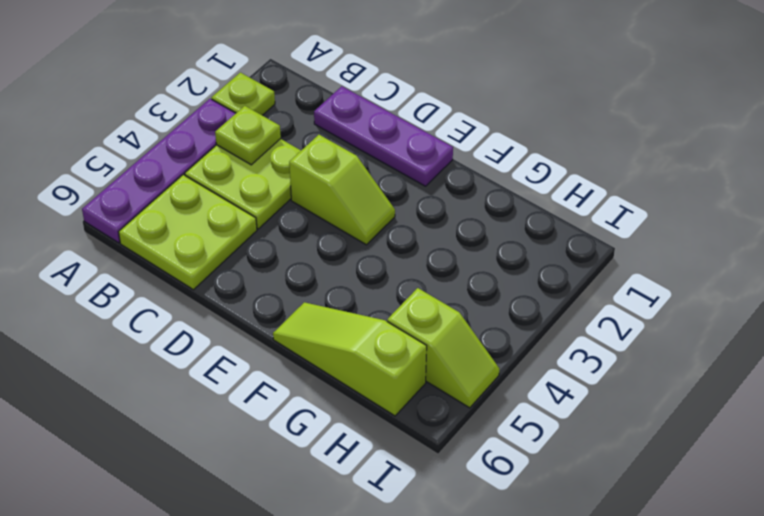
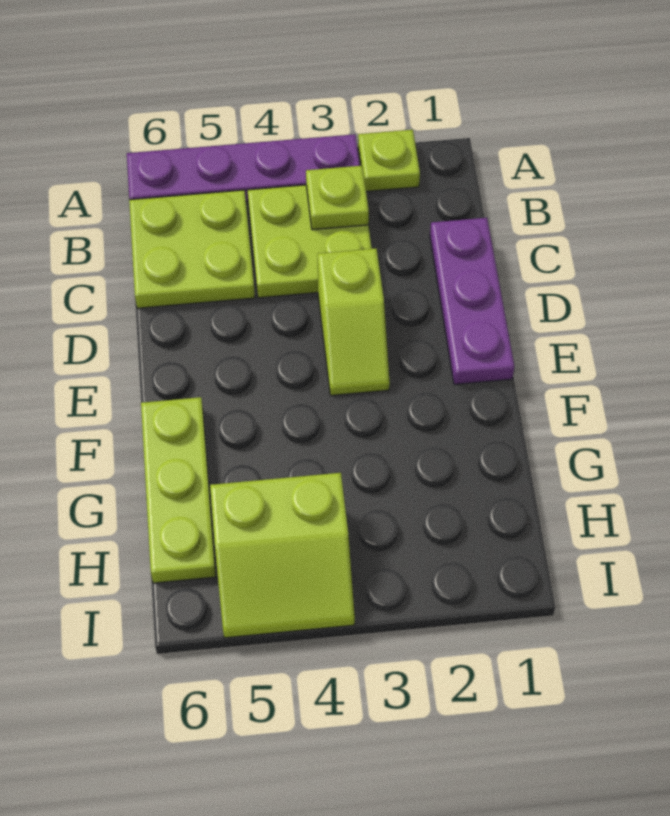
lime 1x3 slope [273,302,427,416] -> lime 1x3 plate [141,397,216,583]
lime 1x2 slope [387,288,499,408] -> lime 2x2 slope [210,473,355,638]

